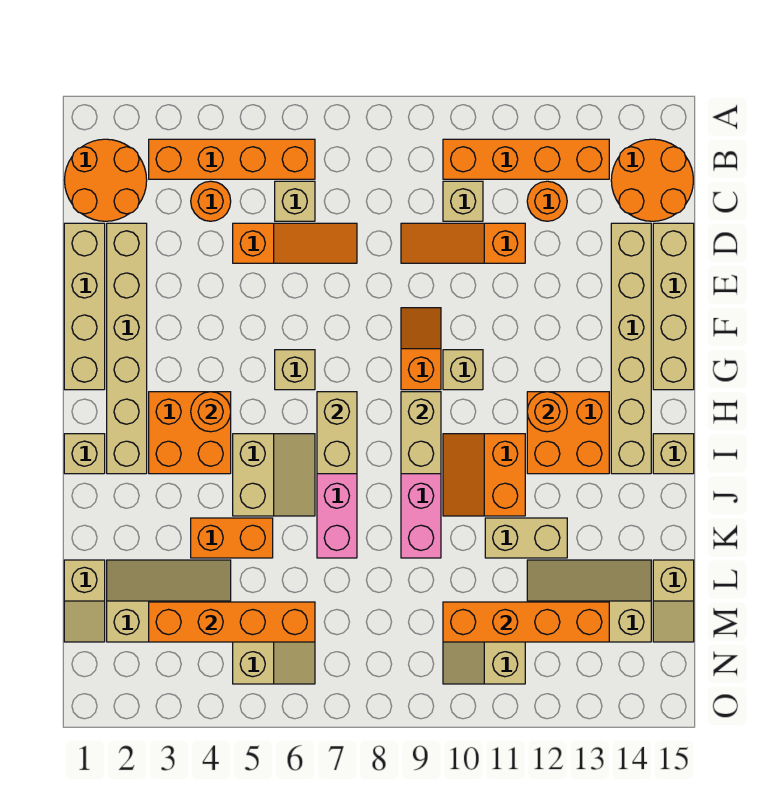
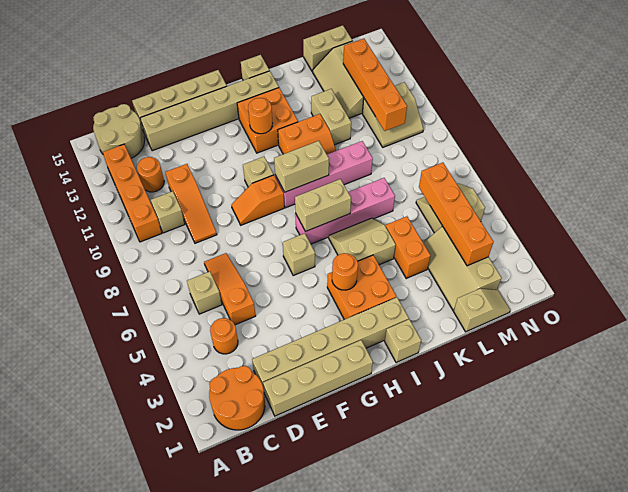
orange 1x4 brick [149,139,315,179] -> none
orange 2x2 round brick [611,139,693,221] -> tan 2x2 round brick [93,104,145,158]
tan 1x2 slope [653,560,694,642] -> tan 1x2 brick [303,25,352,72]

